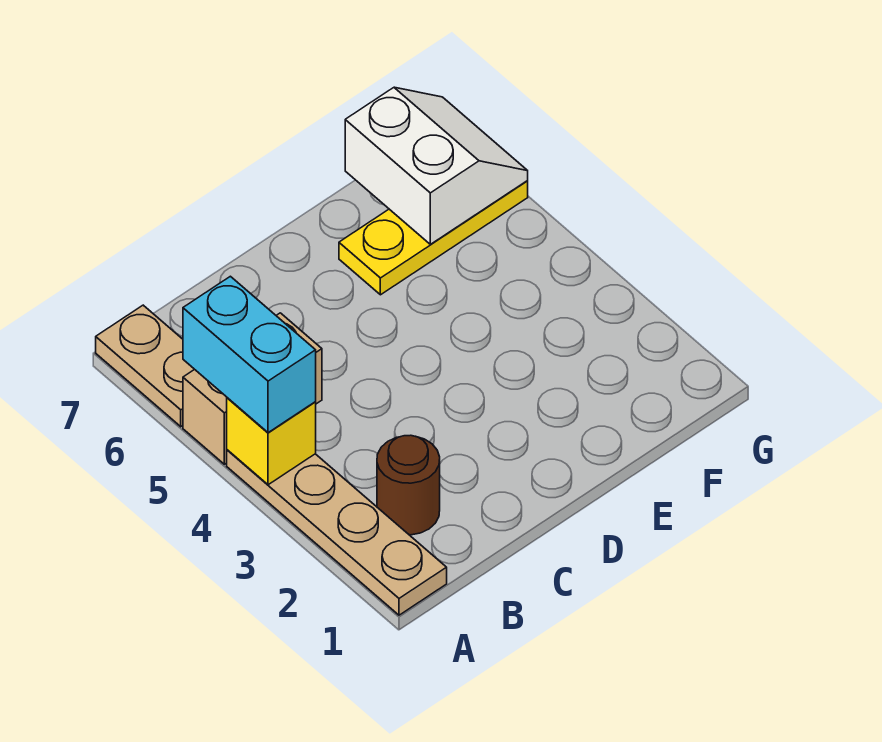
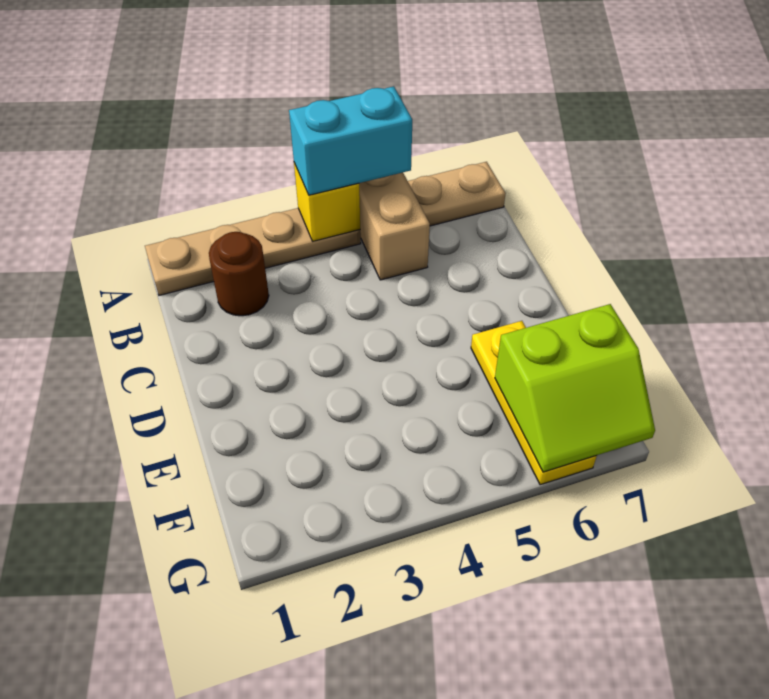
white 2x2 slope [345,87,528,244] -> lime 2x2 slope [495,304,655,472]

